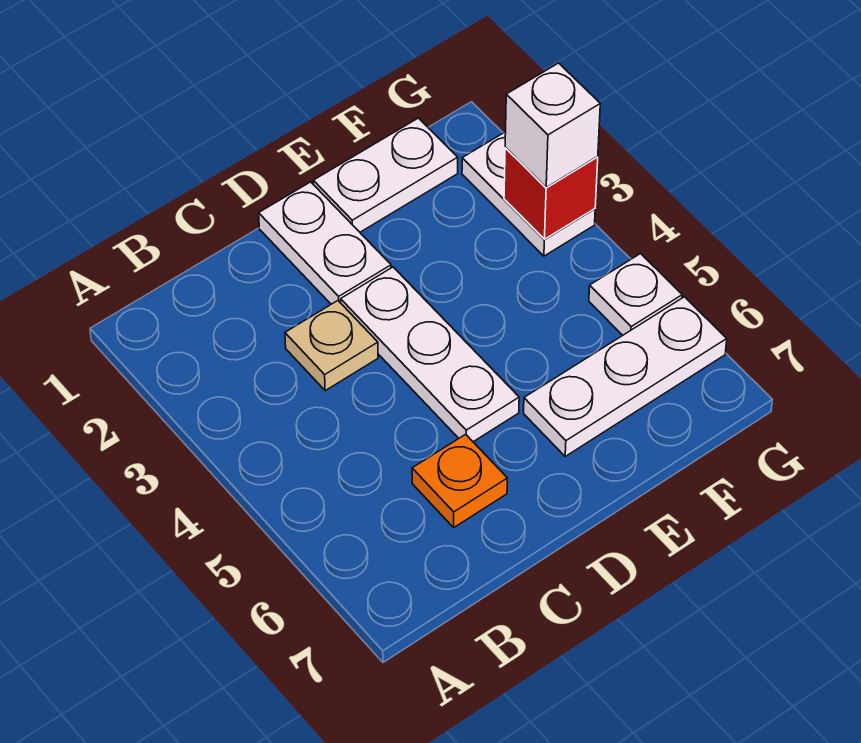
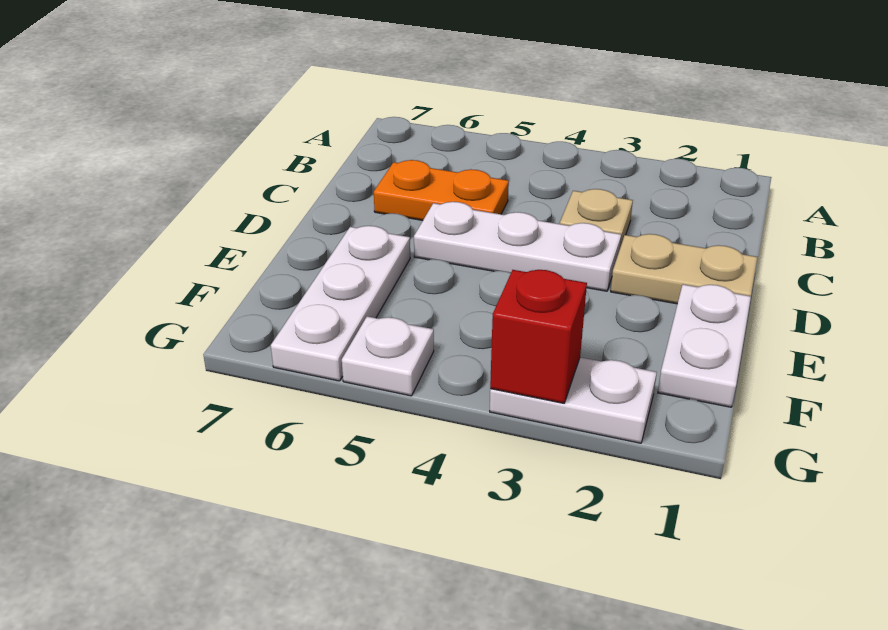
orange 1x1 plate [412,434,507,527] -> orange 1x2 plate [374,160,509,220]
white 1x2 plate [259,182,391,304] -> tan 1x2 plate [611,234,757,304]
white 1x1 brick [505,63,600,187] -> none

